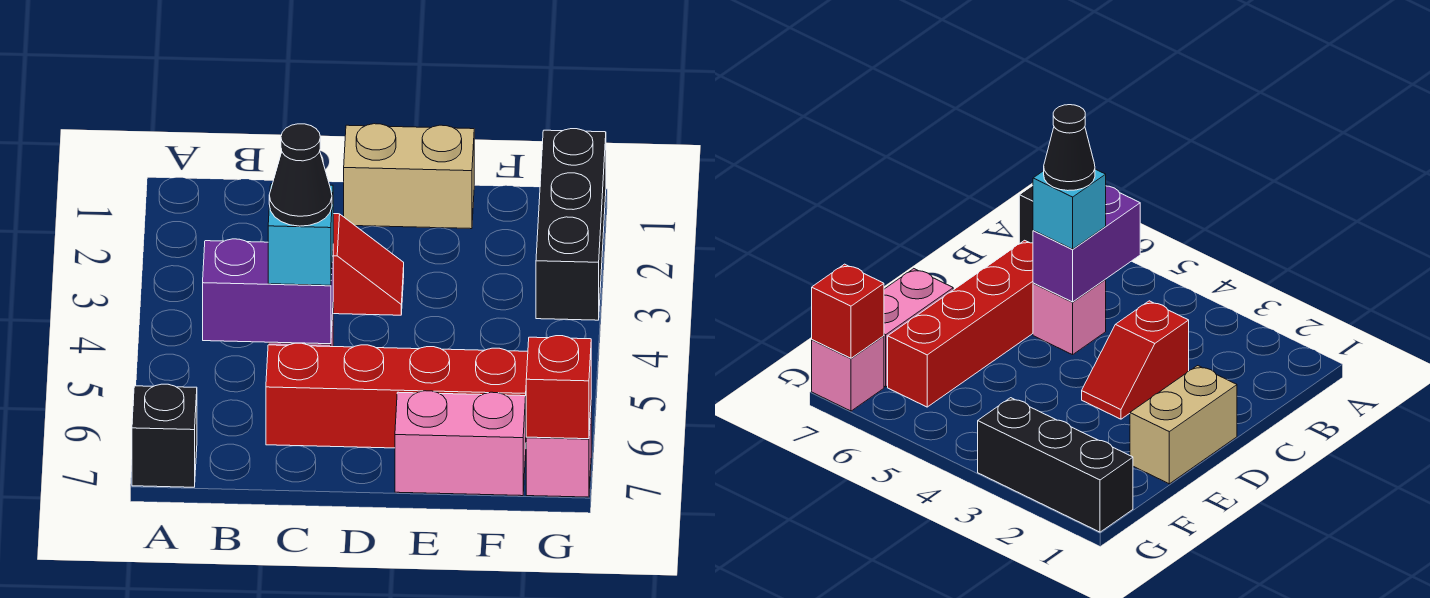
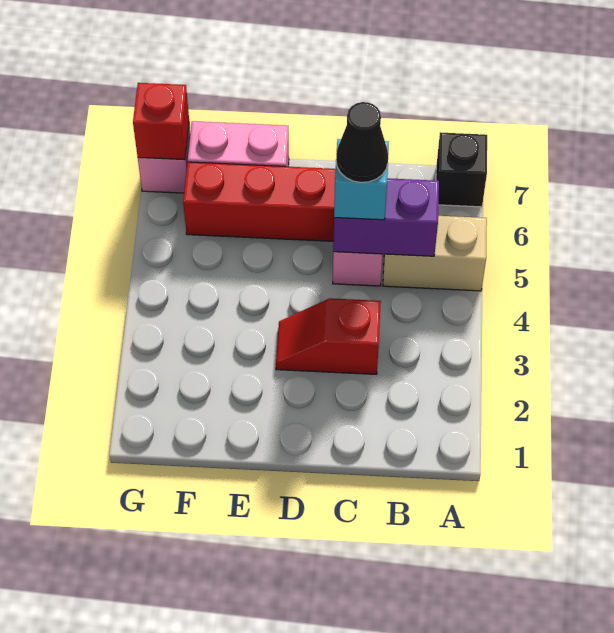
tan 1x2 brick [344,124,474,229] -> tan 1x2 brick moved to [383,216,487,291]
black 1x3 brick [536,129,606,320] -> none

